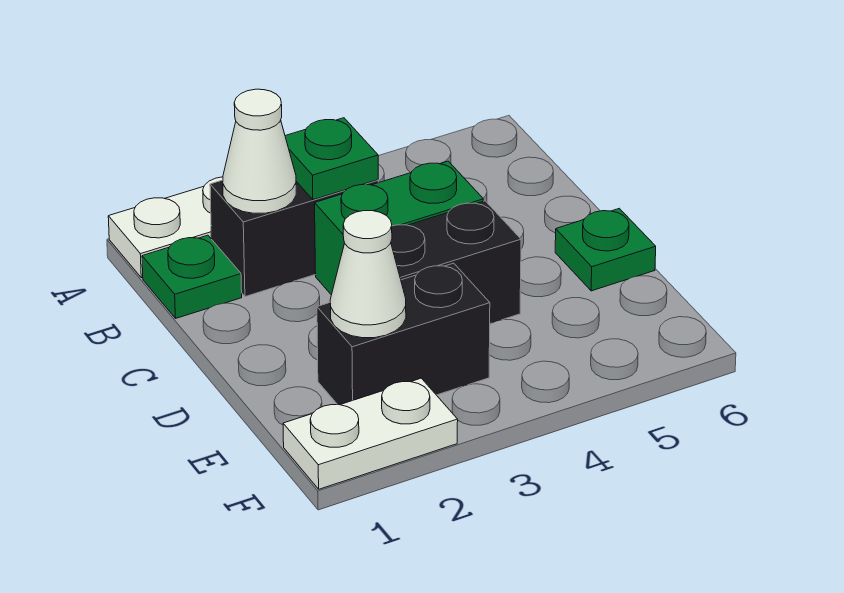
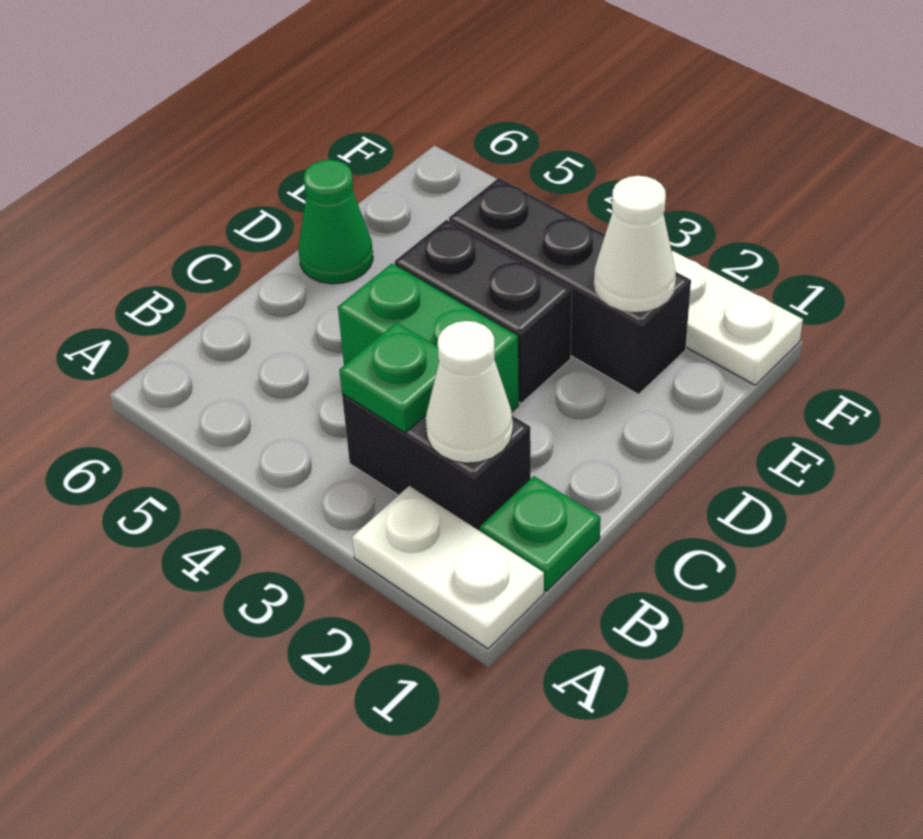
green 1x1 plate [555,208,656,291] -> green 1x1 cone [299,160,373,284]
black 1x2 brick [317,263,490,405] -> black 1x3 brick [449,178,691,394]

